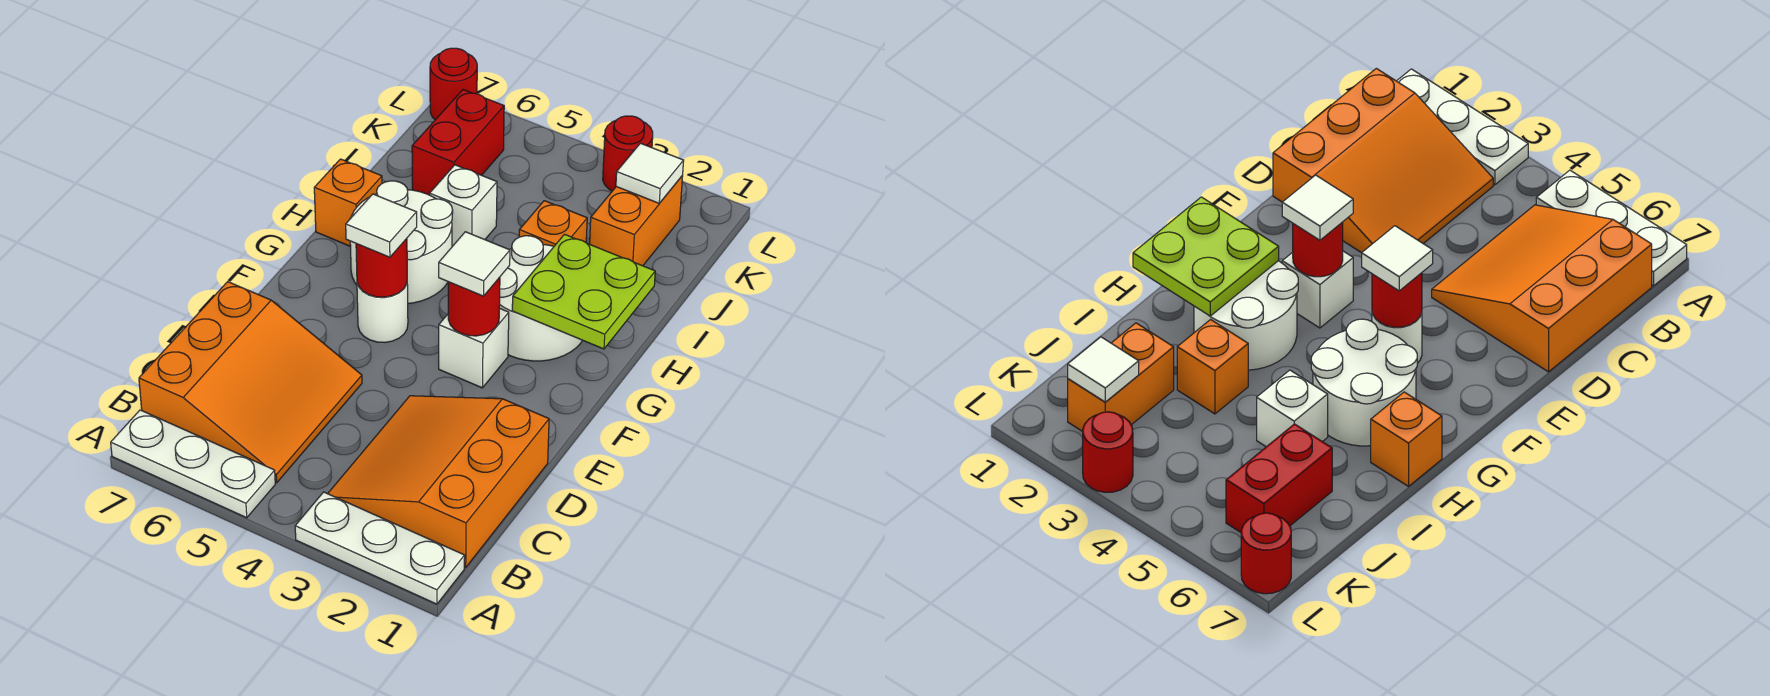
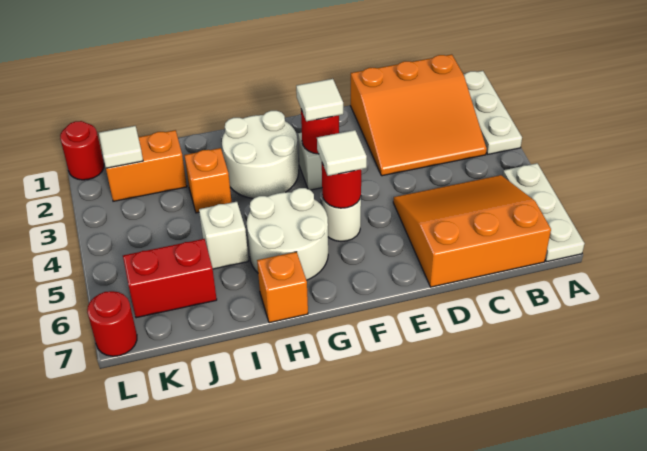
lime 2x2 plate [512,234,655,349] -> none
red 1x1 round brick [603,116,653,191] -> red 1x1 round brick moved to [60,121,104,180]

